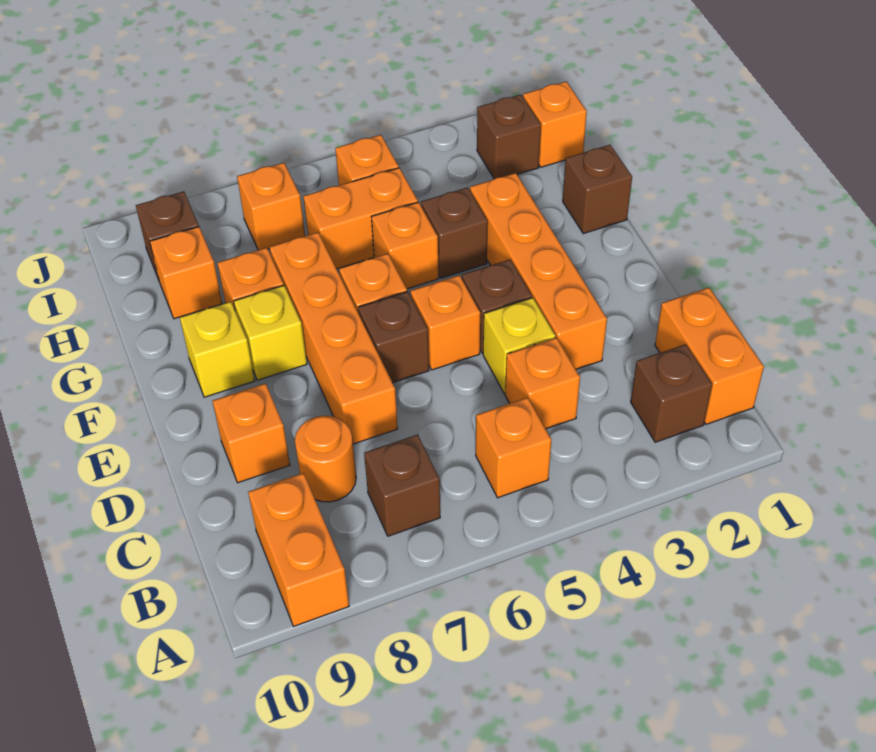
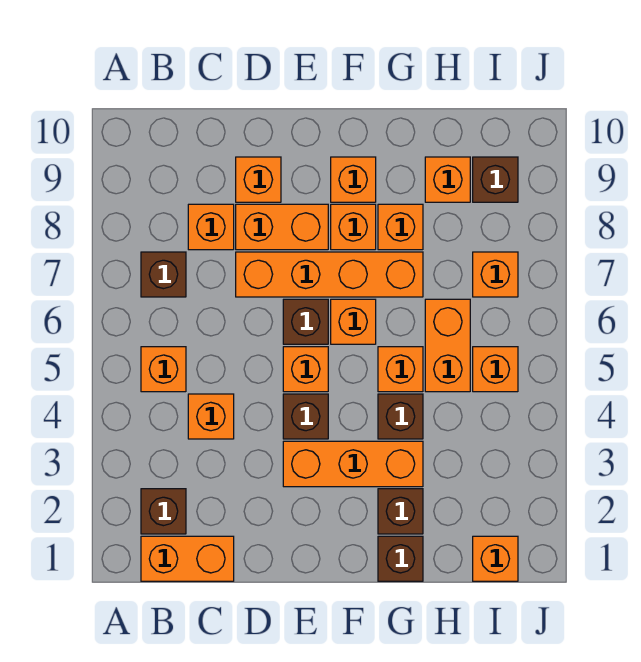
orange 1x2 brick [248,473,349,626] -> orange 1x2 brick moved to [236,204,328,250]
orange 1x1 round brick [295,416,356,502] -> orange 1x1 brick [188,204,234,250]
orange 1x4 brick [470,173,607,369] -> orange 1x3 brick [283,441,423,487]
yellow 1x1 brick [483,298,555,393] -> none
yellow 1x1 brick [234,285,307,380] -> orange 1x1 brick [331,204,376,250]
yellow 1x1 brick [180,302,255,397] -> orange 1x1 brick [331,157,376,202]
brown 1x1 brick [477,95,541,179] -> brown 1x1 brick moved to [378,489,423,534]

